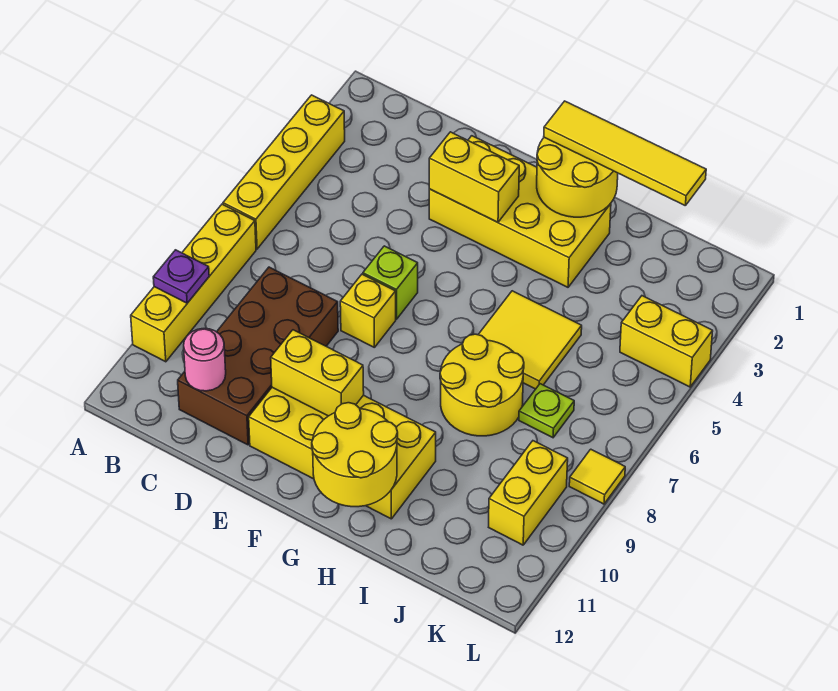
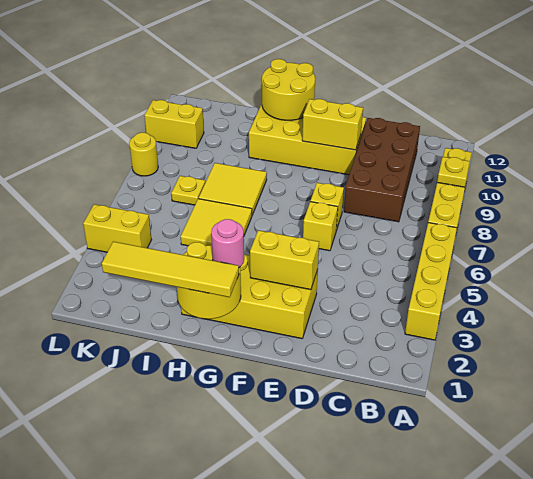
purple 1x1 plate [153,250,209,303] -> yellow 1x1 plate [437,157,470,187]
pink 1x1 round brick [184,329,226,391] -> pink 1x1 round brick moved to [211,219,244,267]
lime 1x1 brick [363,246,418,319] -> yellow 1x1 brick [303,202,338,251]
yellow 2x2 round brick [440,334,524,436] -> yellow 2x2 tile [199,163,267,215]
lime 1x1 plate [519,384,574,438] -> yellow 1x1 plate [171,176,205,205]
yellow 1x2 brick [489,441,568,545] -> yellow 1x2 brick turned to [144,100,204,148]
yellow 1x1 tile [569,449,625,504] -> yellow 1x1 round brick [129,133,158,176]

